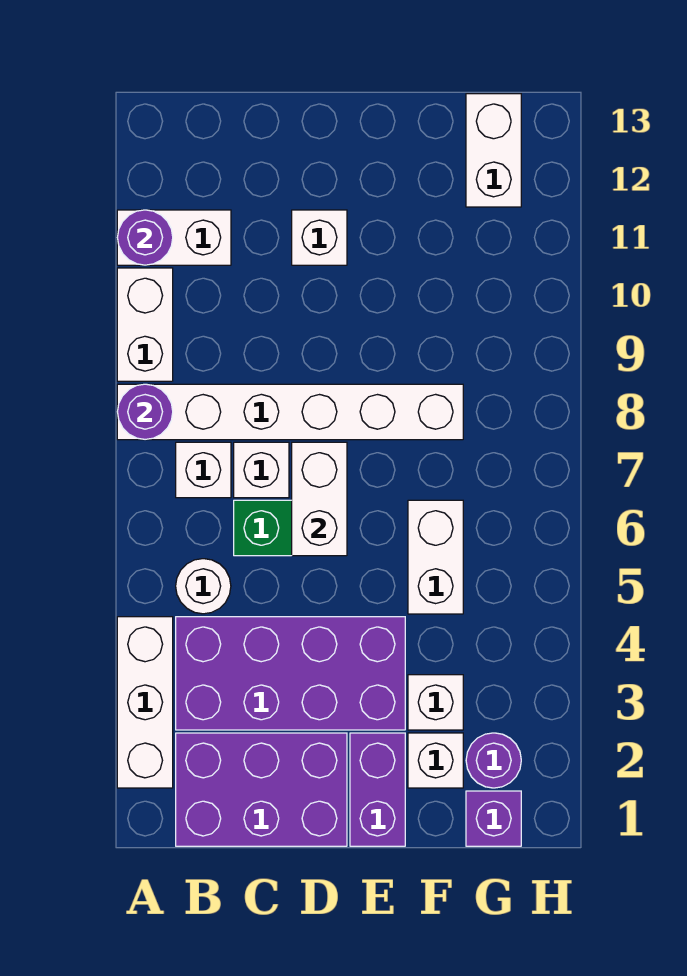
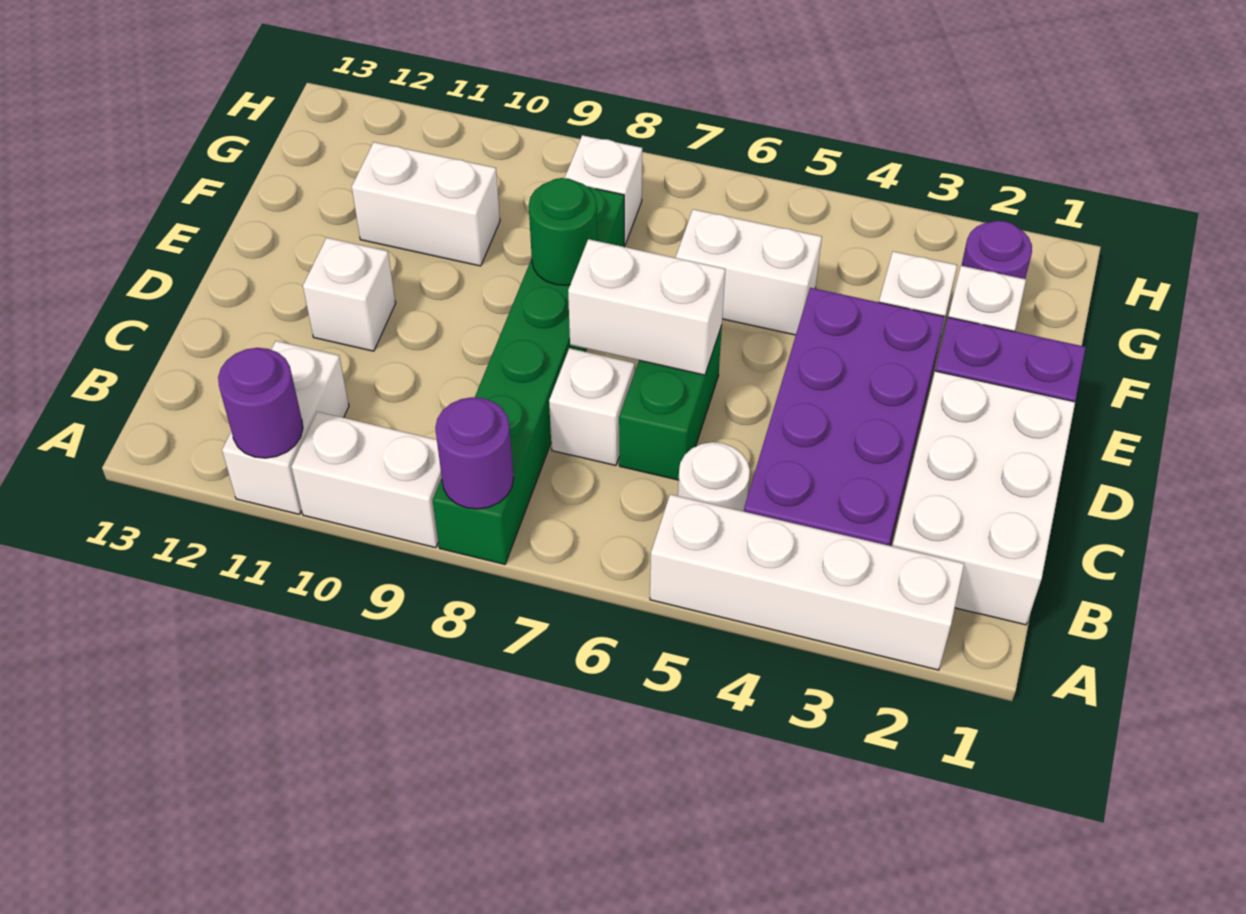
white 1x3 brick [117,617,173,788] -> white 1x4 brick [650,494,964,670]
white 1x6 brick [117,384,463,440] -> green 1x6 brick [433,187,624,564]
purple 2x3 brick [176,733,347,846] -> white 2x3 brick [892,371,1075,625]
white 1x1 brick [176,442,231,498] -> white 1x1 brick moved to [565,135,642,245]
none -> green 1x1 round brick [529,178,597,285]
purple 1x1 brick [466,791,521,846] -> none
white 1x2 brick [466,94,521,207] -> white 1x2 brick moved to [352,142,500,266]

